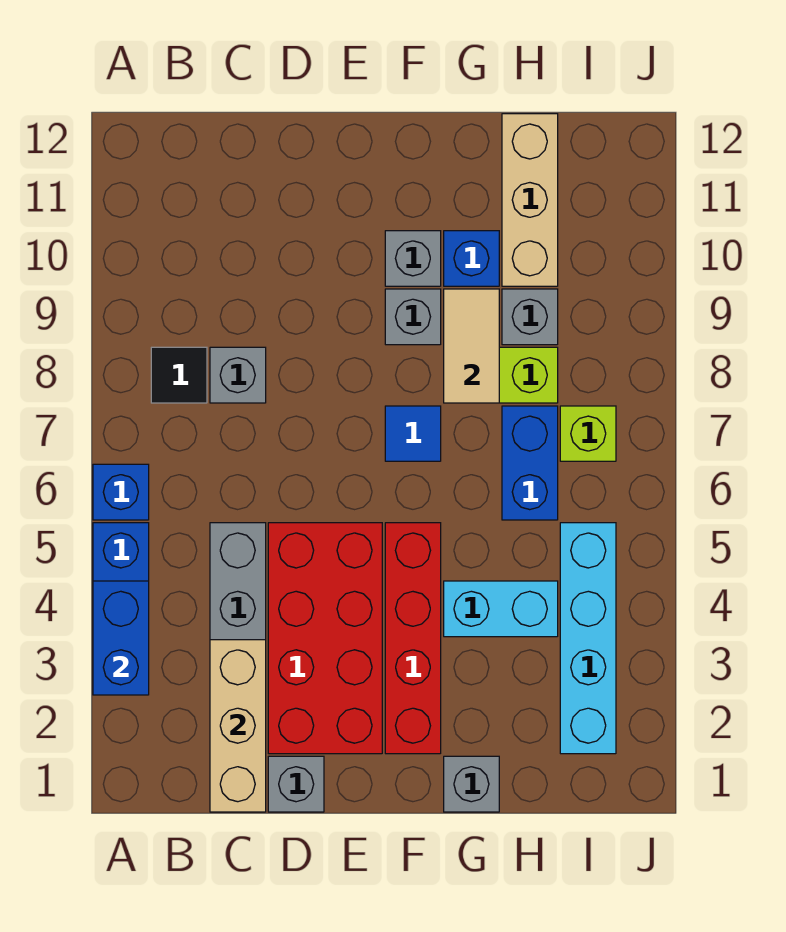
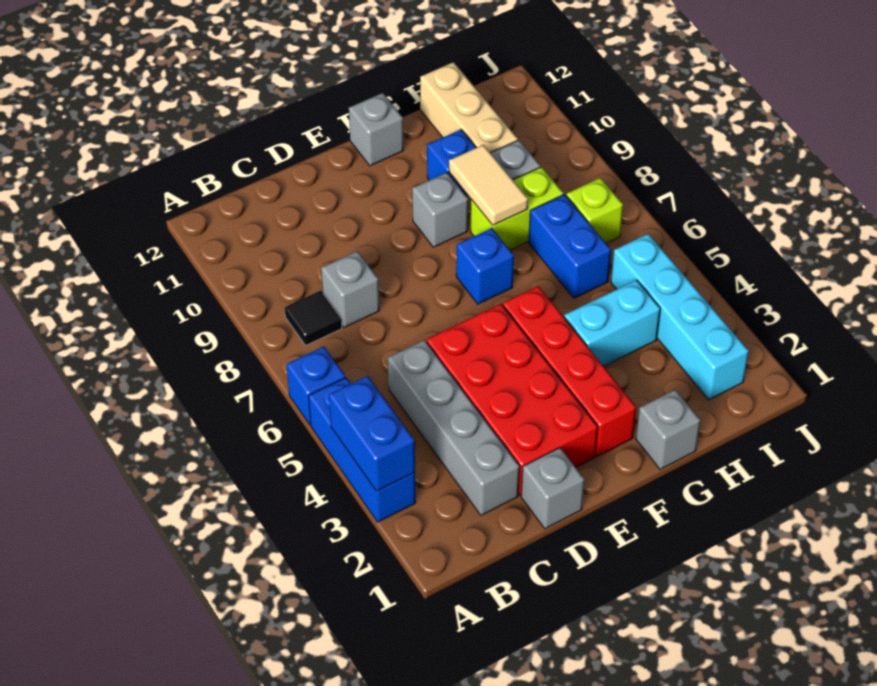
tan 1x3 brick [210,640,266,812] -> none
blue 1x1 tile [385,406,441,461] -> blue 1x1 brick [456,228,514,304]
grey 1x1 brick [385,231,441,286] -> grey 1x1 brick moved to [349,93,403,166]

